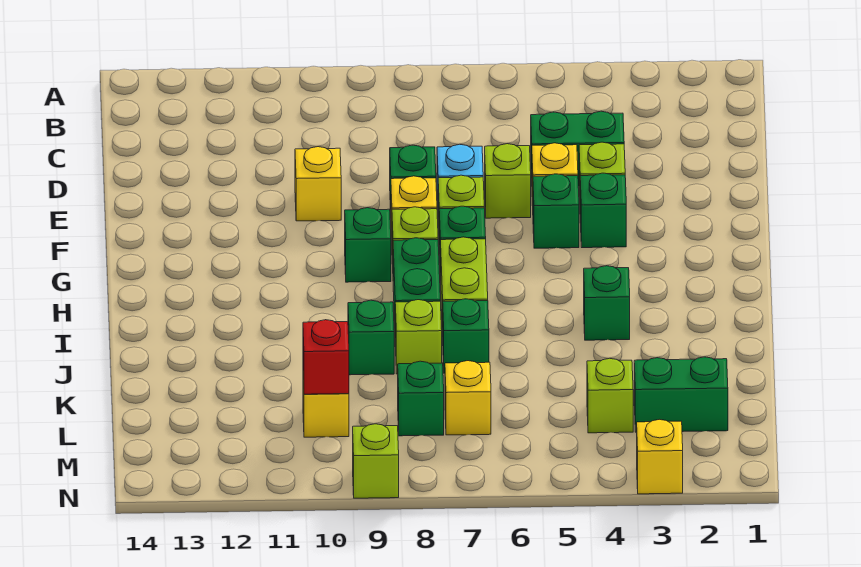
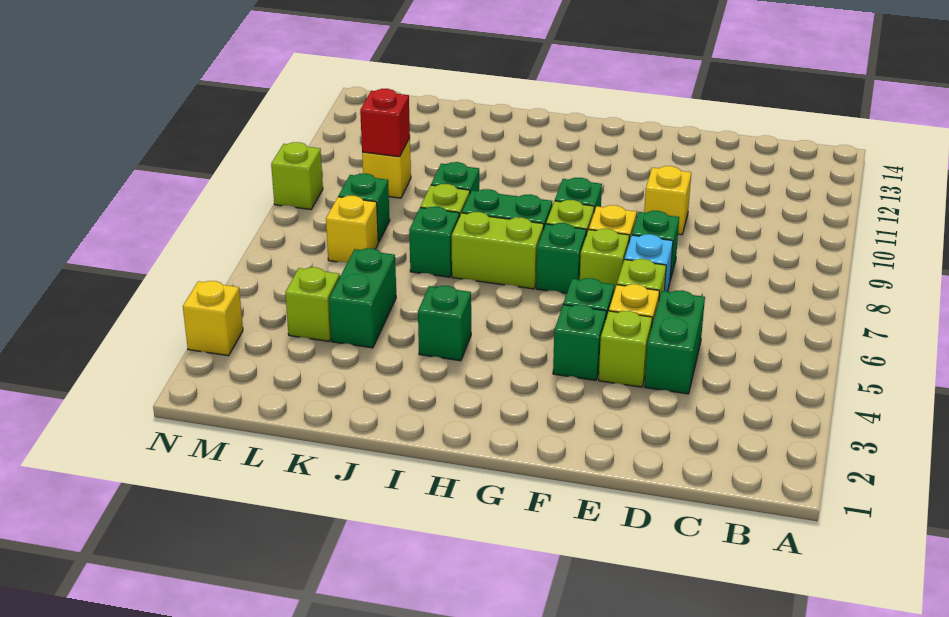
green 1x2 brick [634,357,728,432] -> green 1x2 brick moved to [329,248,396,348]

